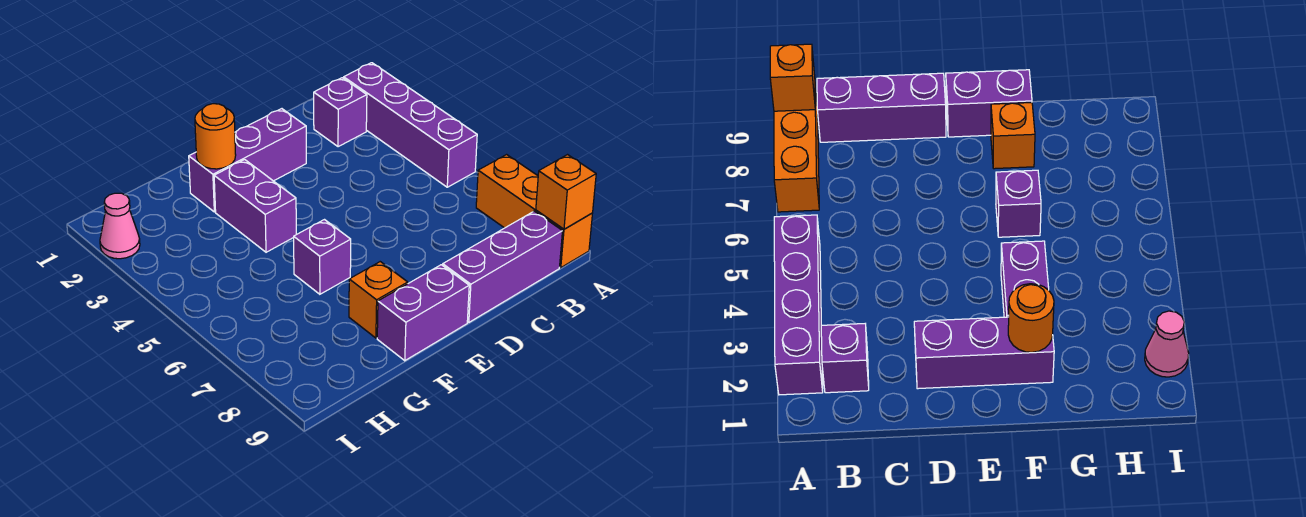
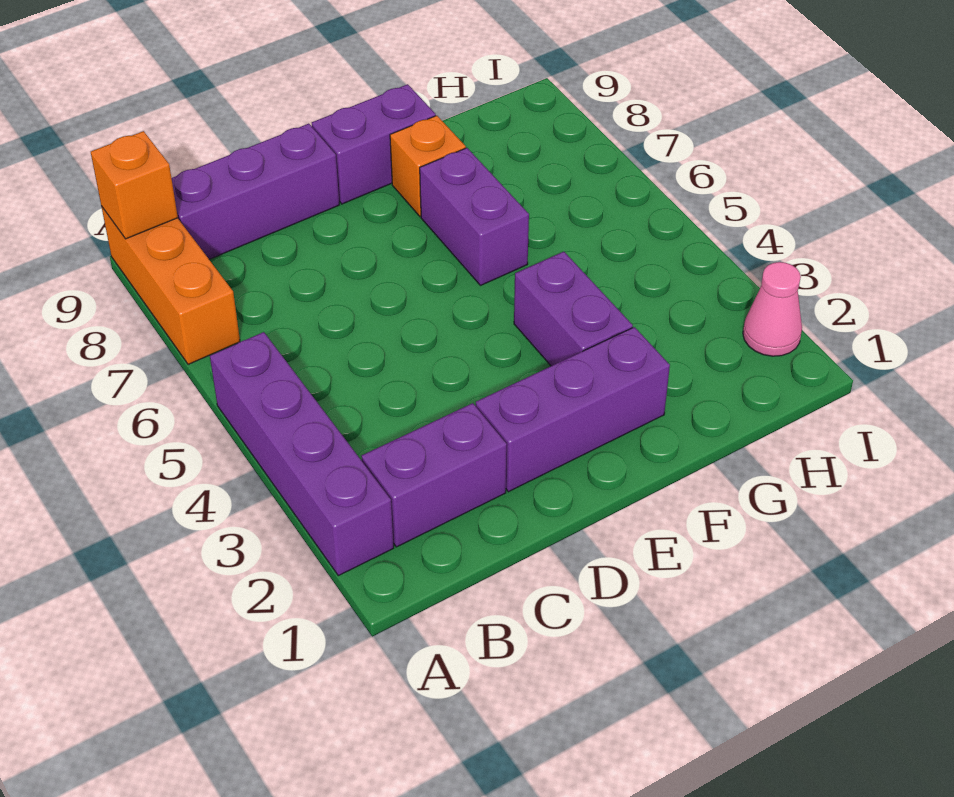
purple 1x1 brick [314,78,367,147] -> purple 1x2 brick [361,403,507,547]
orange 1x1 round brick [195,104,236,169] -> none
purple 1x1 brick [294,220,351,294] -> purple 1x2 brick [420,148,529,286]

